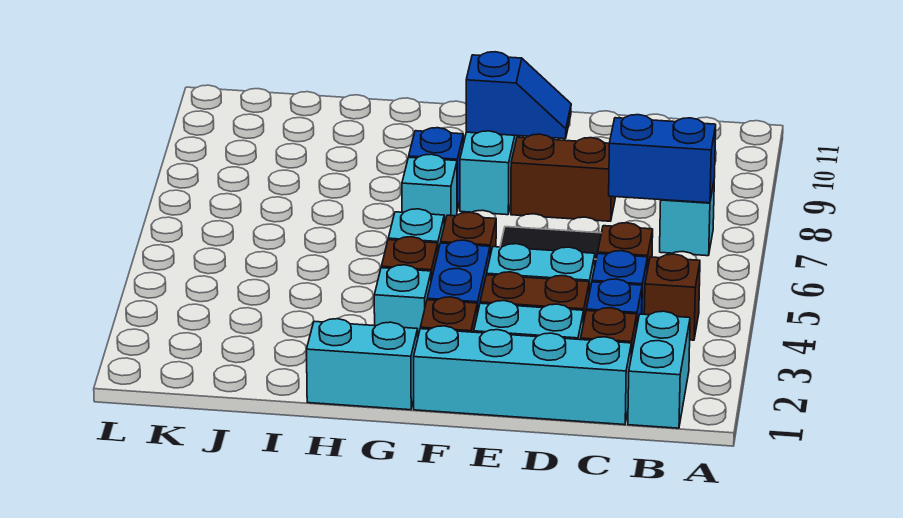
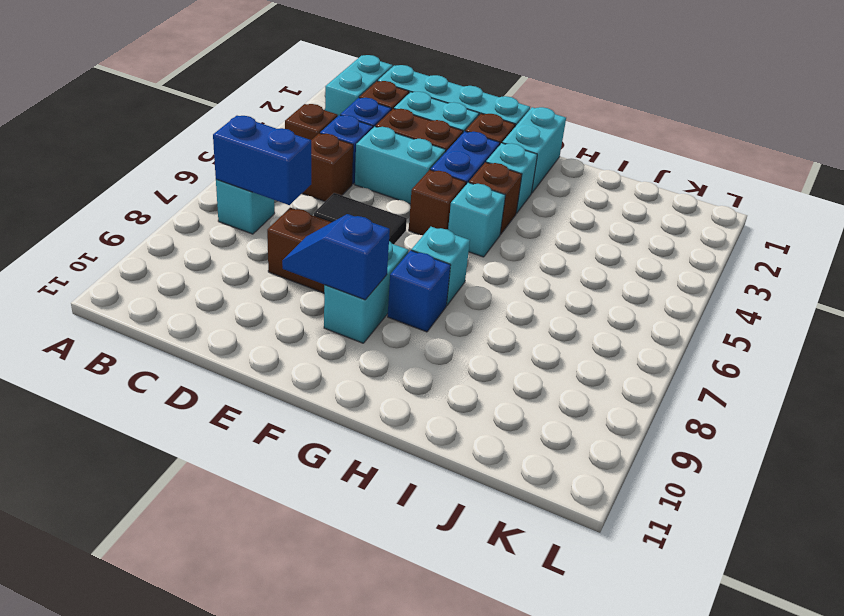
cyan 1x2 brick [307,319,418,410] -> cyan 1x2 brick turned to [502,107,566,193]

